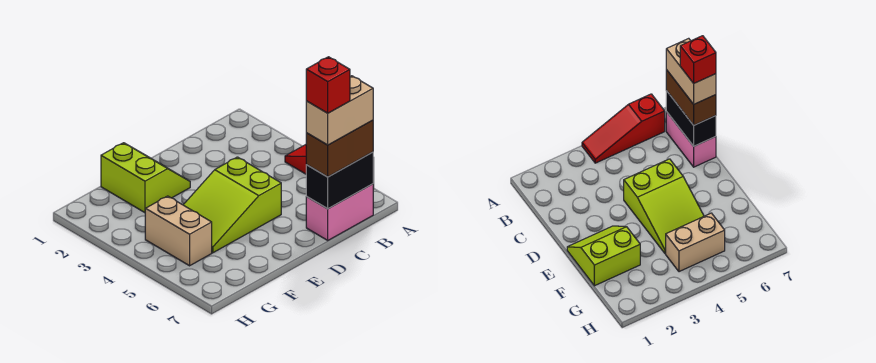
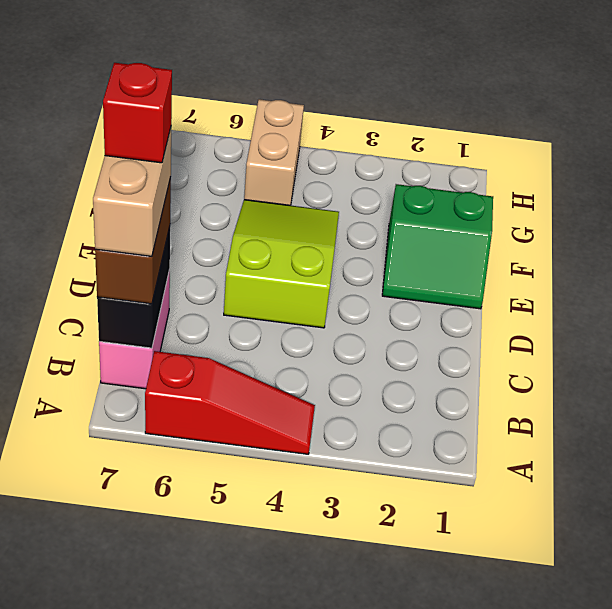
lime 2x2 slope [101,143,190,213] -> green 2x2 slope [382,184,493,309]
tan 1x2 brick [145,196,212,266] -> tan 1x2 brick turned to [244,99,304,205]

